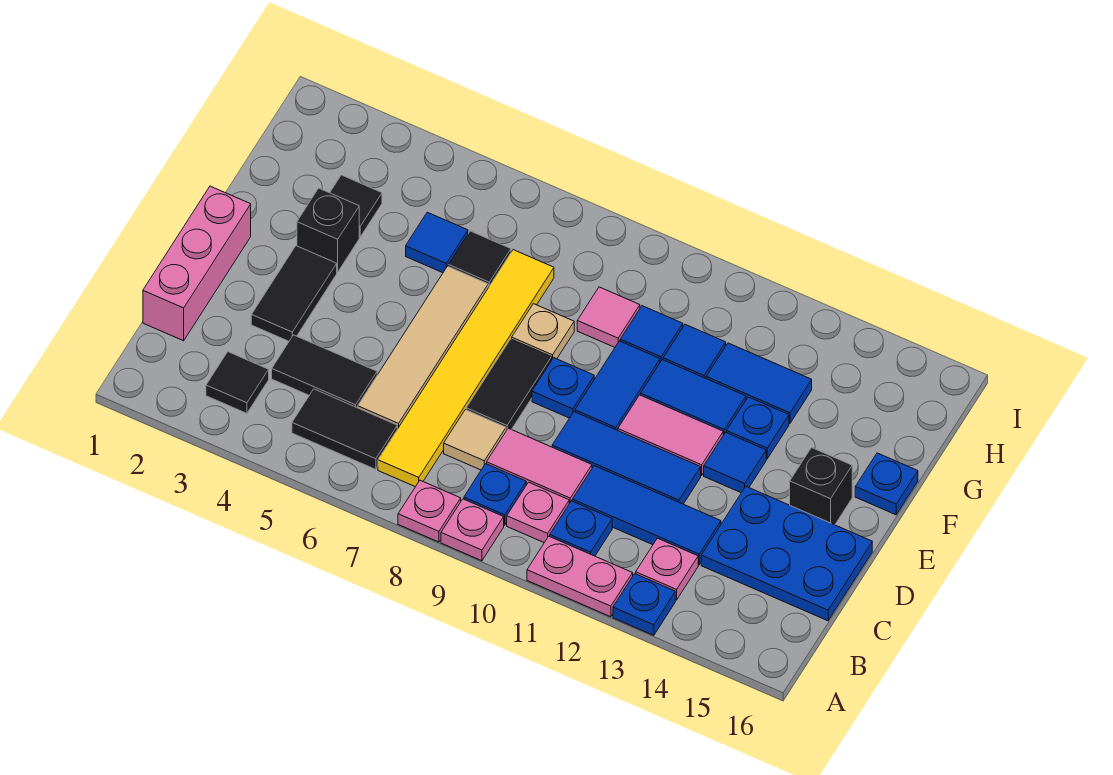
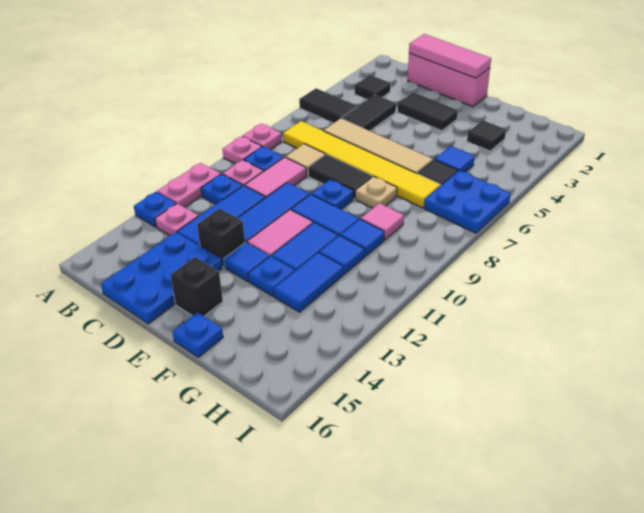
black 1x2 tile [292,389,397,469] -> black 1x2 tile turned to [299,88,357,123]
none -> pink 1x3 tile [409,34,491,78]
black 1x1 brick [297,188,359,272] -> black 1x1 brick moved to [197,209,245,267]
none -> blue 2x2 plate [424,171,511,233]

